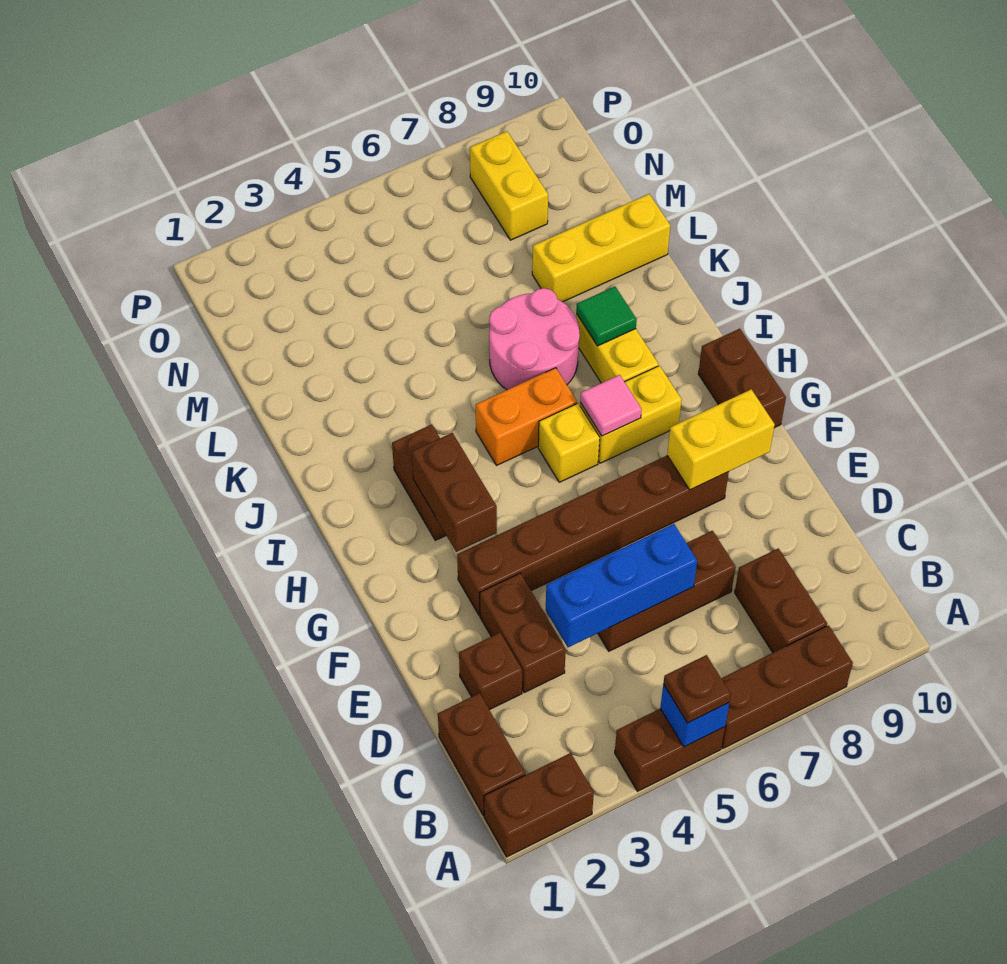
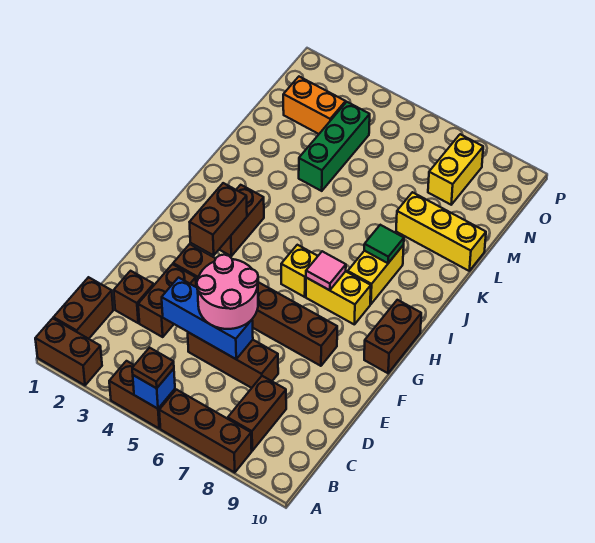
yellow 1x2 brick [667,389,775,490] -> none
orange 1x2 brick [476,368,577,465] -> orange 1x2 brick moved to [283,77,346,134]
pink 2x2 round brick [489,288,580,390] -> pink 2x2 round brick moved to [197,255,258,329]
none -> green 1x3 brick [299,102,370,191]

